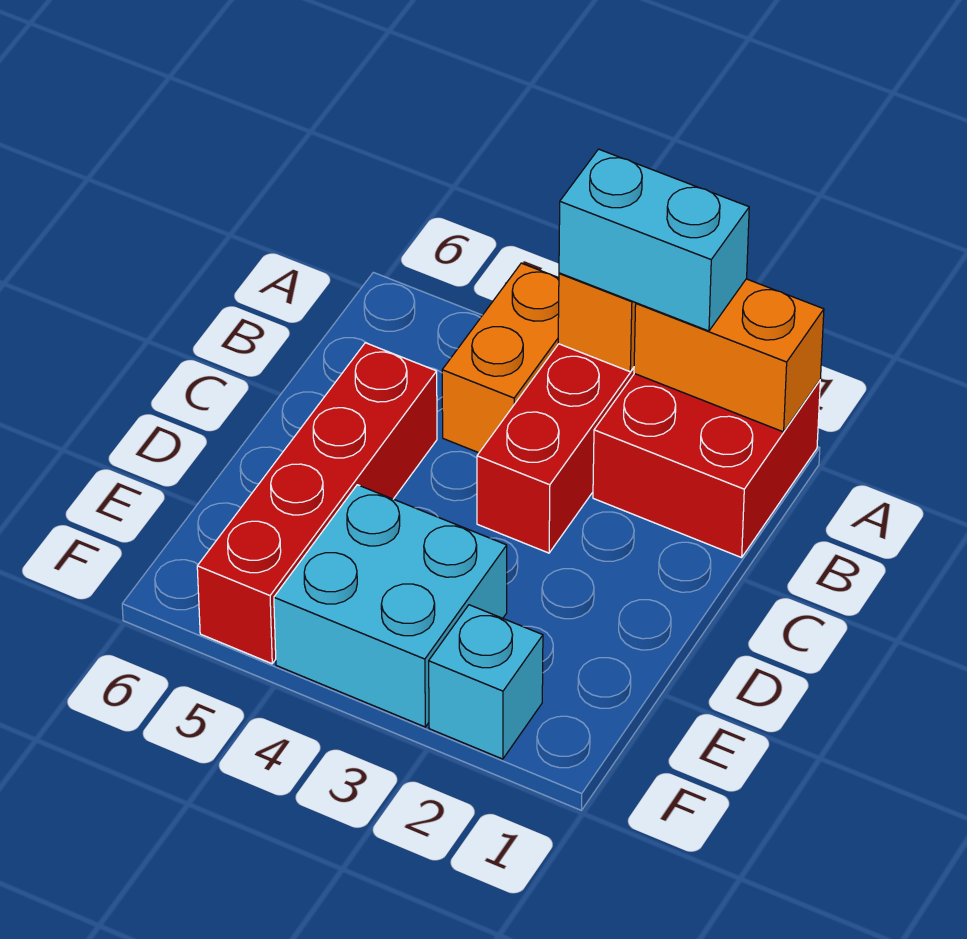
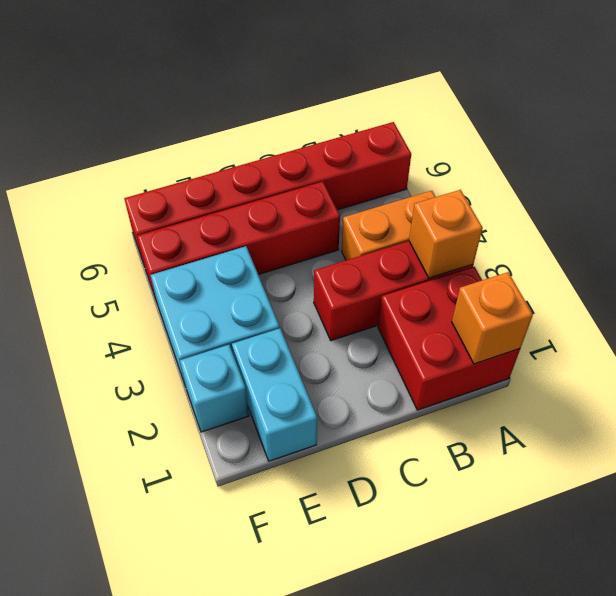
orange 1x2 brick [634,279,824,432] -> orange 1x1 brick [452,272,533,364]
cyan 1x2 brick [559,149,749,331] -> cyan 1x2 brick moved to [232,328,317,461]
none -> red 1x6 brick [124,122,411,263]

